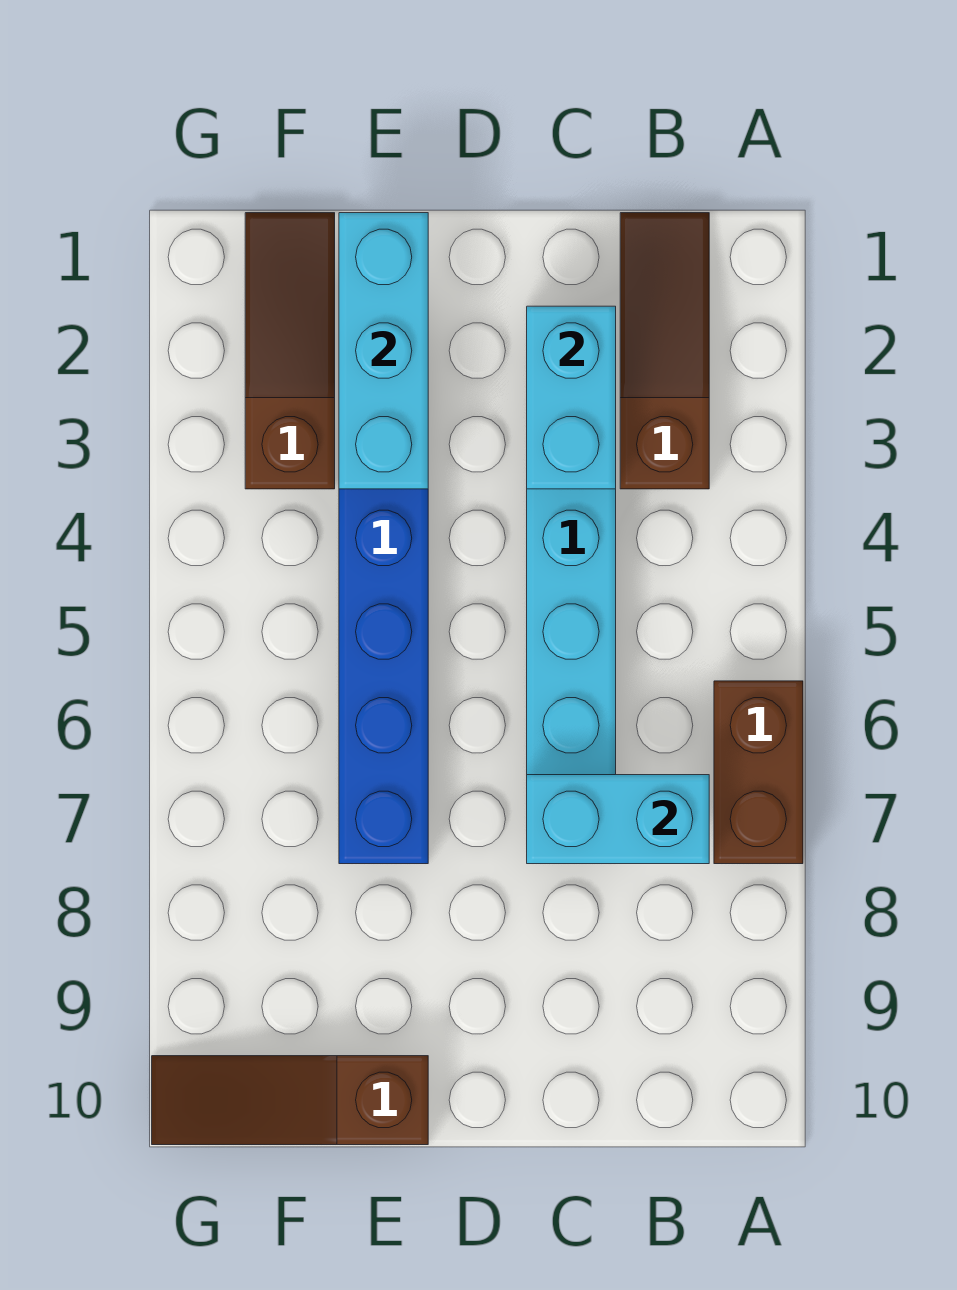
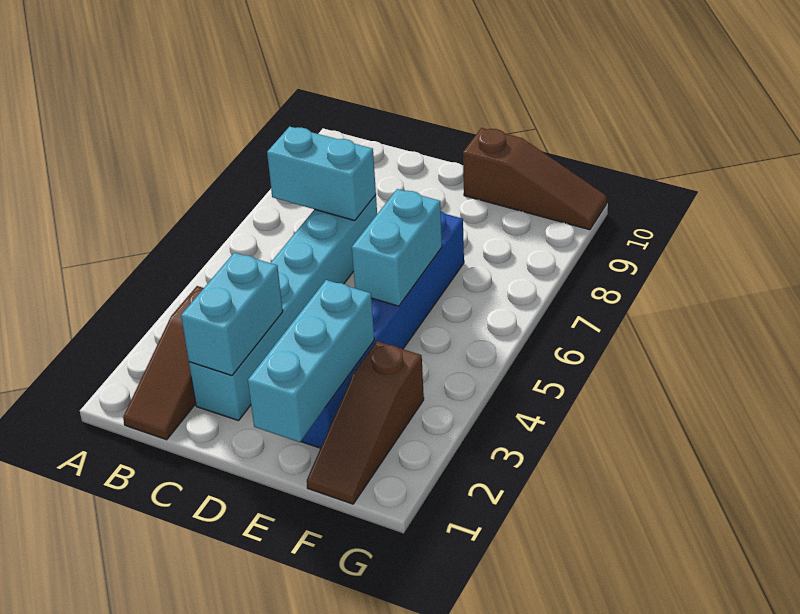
brown 1x2 brick [714,681,803,864] -> none
none -> cyan 1x2 brick [352,189,442,306]

